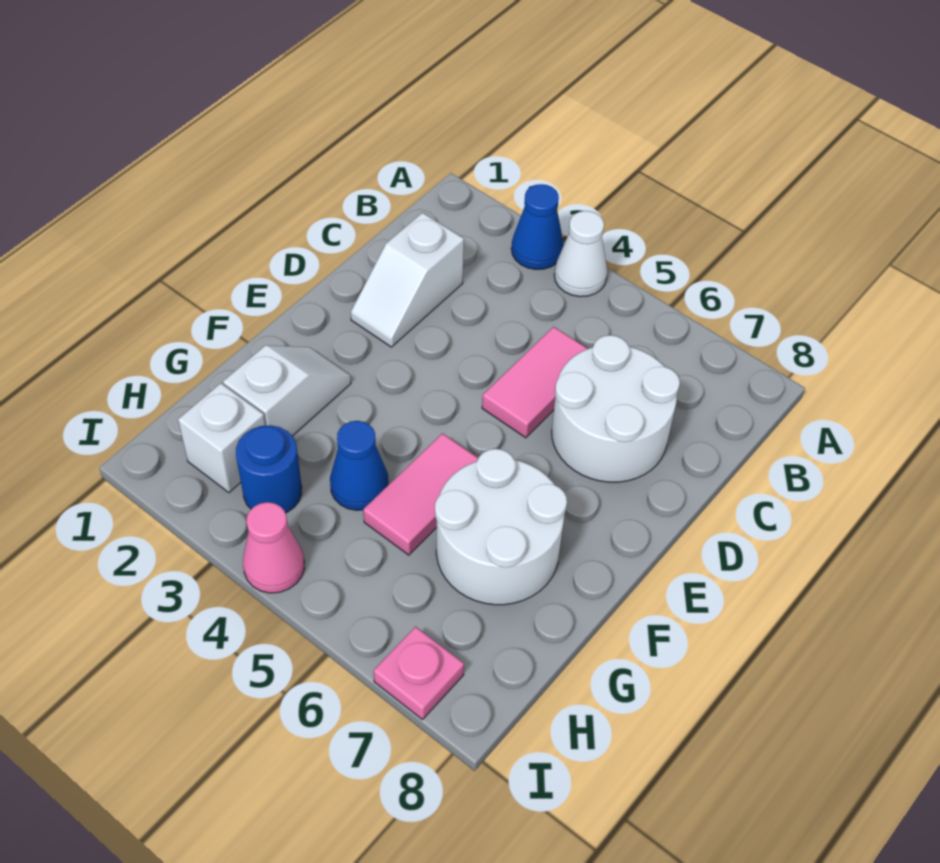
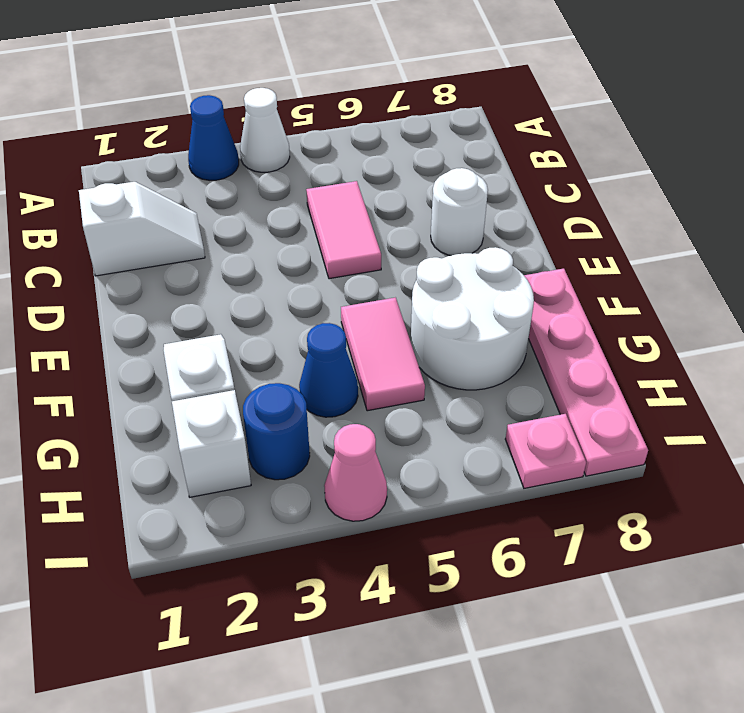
white 1x2 slope [351,213,464,347] -> white 1x2 slope turned to [79,182,205,276]
white 2x2 round brick [552,335,680,482] -> white 1x1 round brick [431,168,488,255]
none -> pink 1x4 plate [524,269,648,476]

